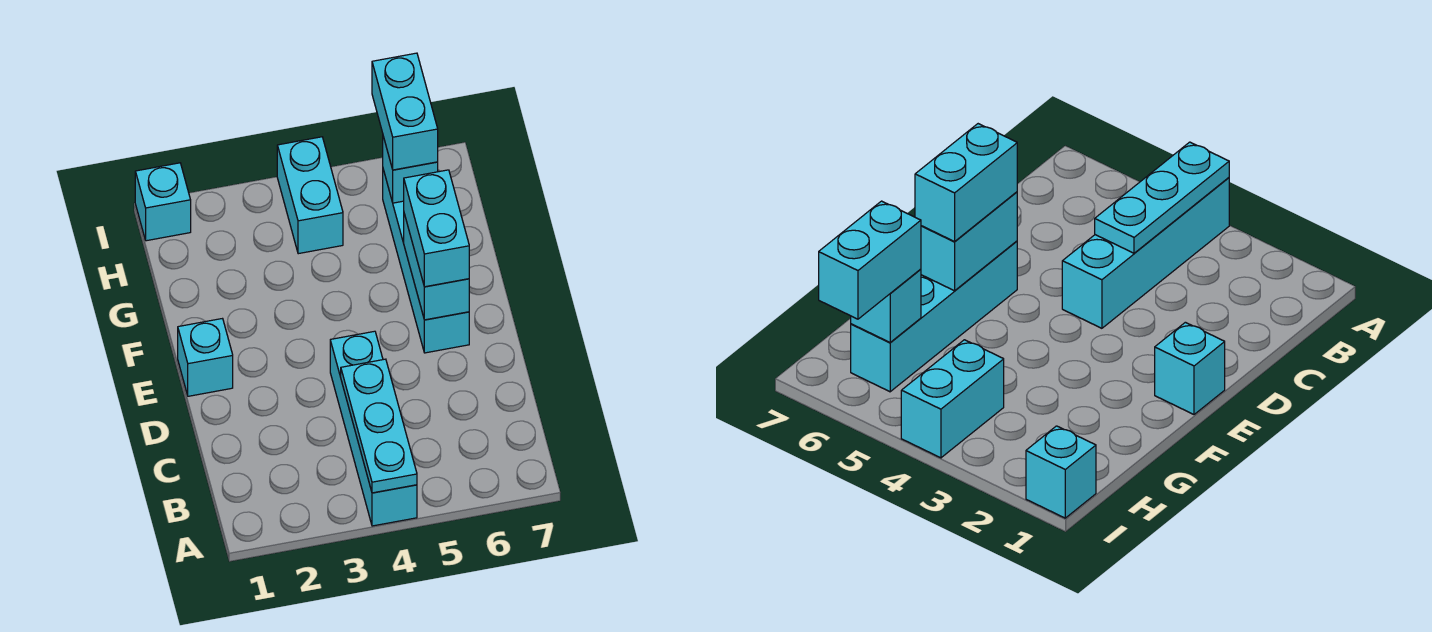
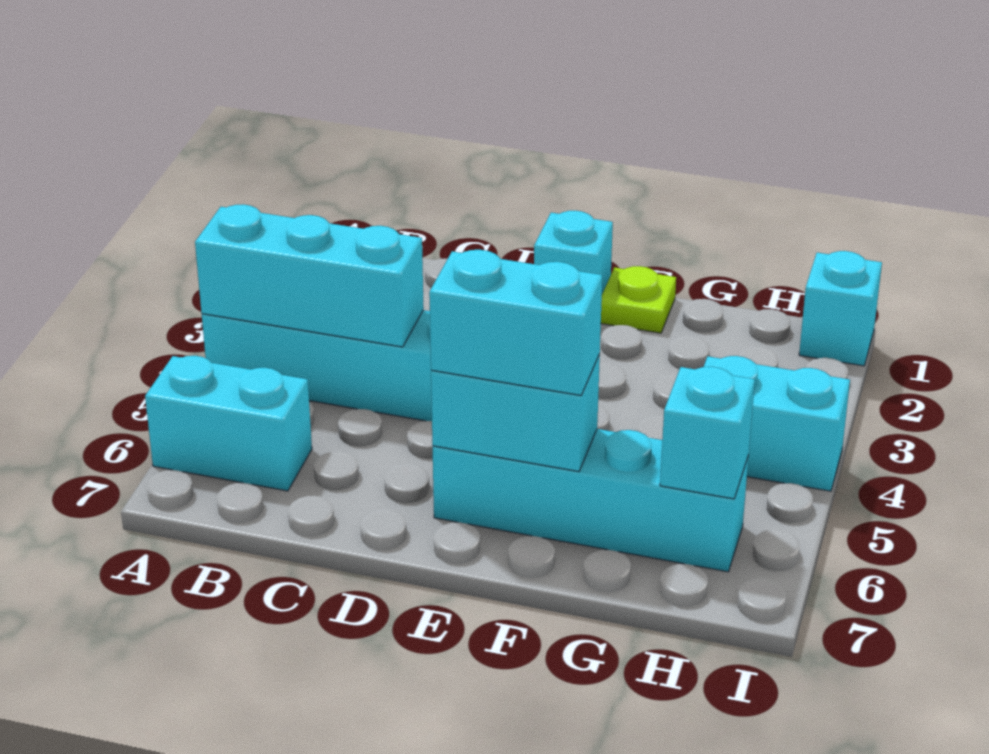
cyan 1x3 plate [341,359,417,493] -> cyan 1x3 brick [195,204,424,347]
none -> lime 1x1 plate [601,266,676,333]
cyan 1x2 brick [372,53,438,170] -> cyan 1x2 brick moved to [145,356,312,491]

